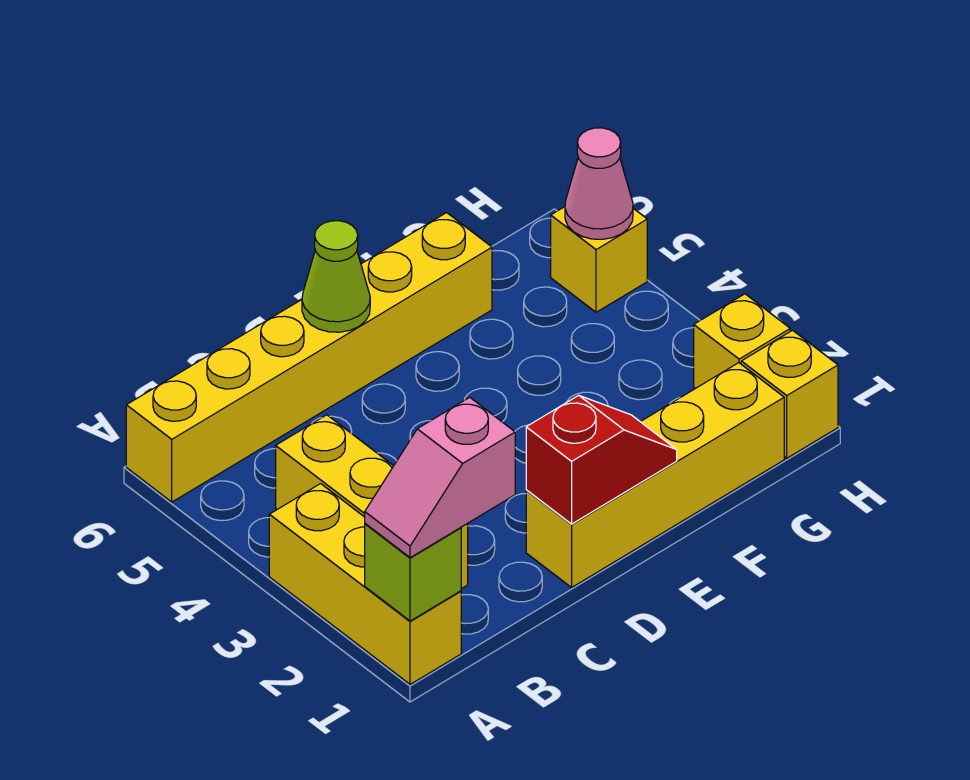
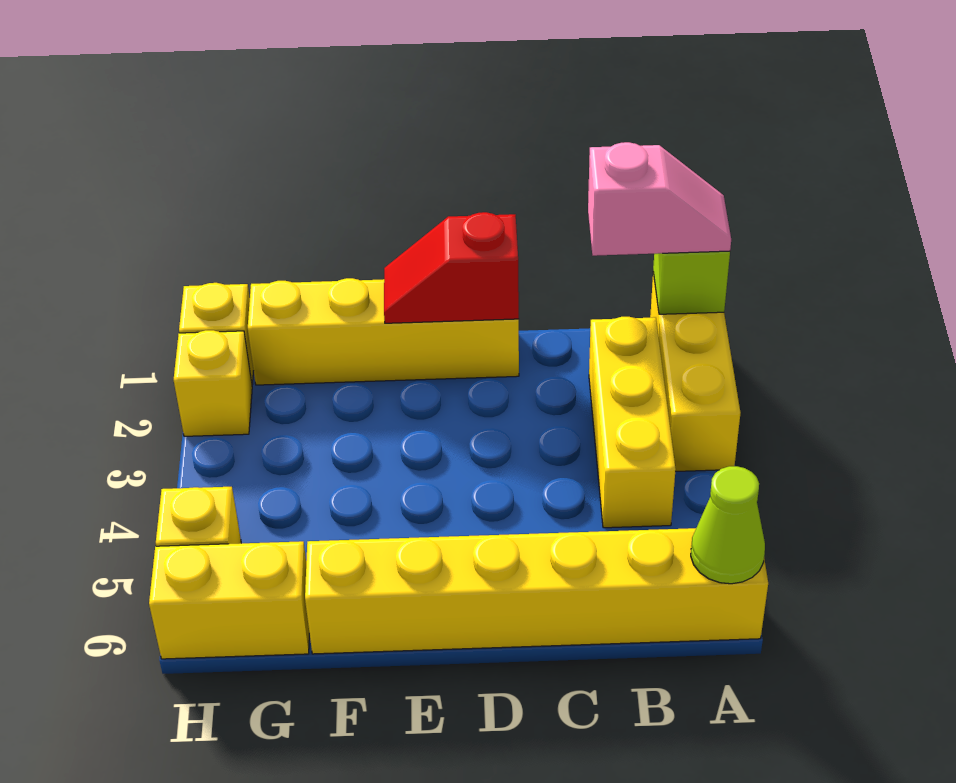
lime 1x1 cone [302,221,370,332] -> lime 1x1 cone moved to [691,466,765,584]
none -> yellow 1x2 brick [149,541,309,659]
pink 1x1 cone [565,128,633,239] -> none

